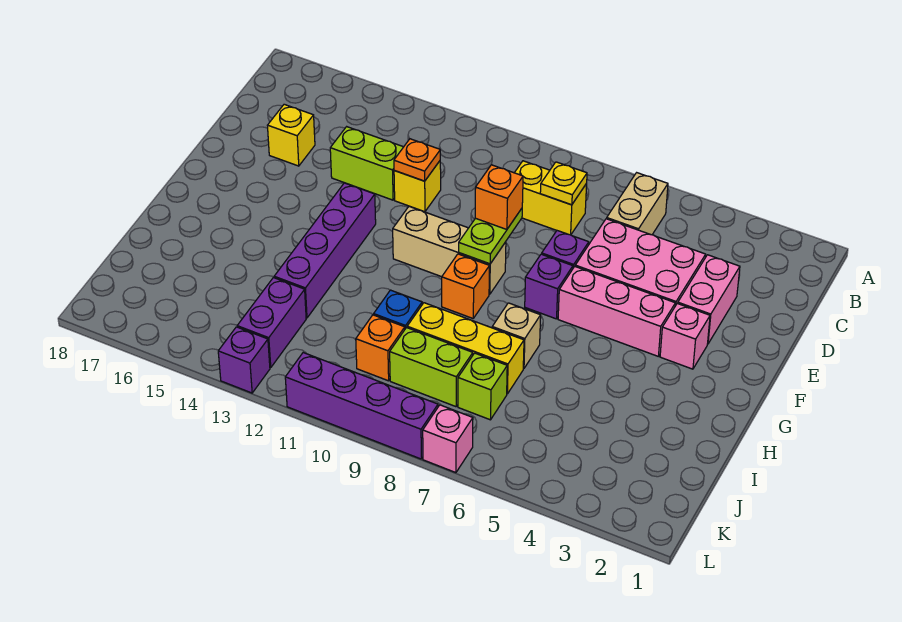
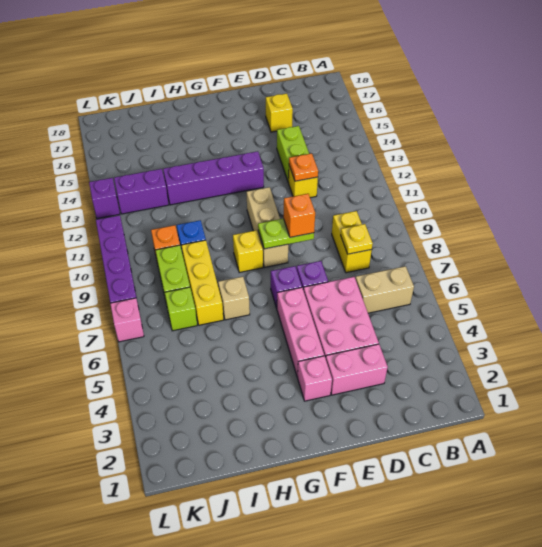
orange 1x1 brick [442,254,489,318] -> yellow 1x1 brick [233,230,263,273]

